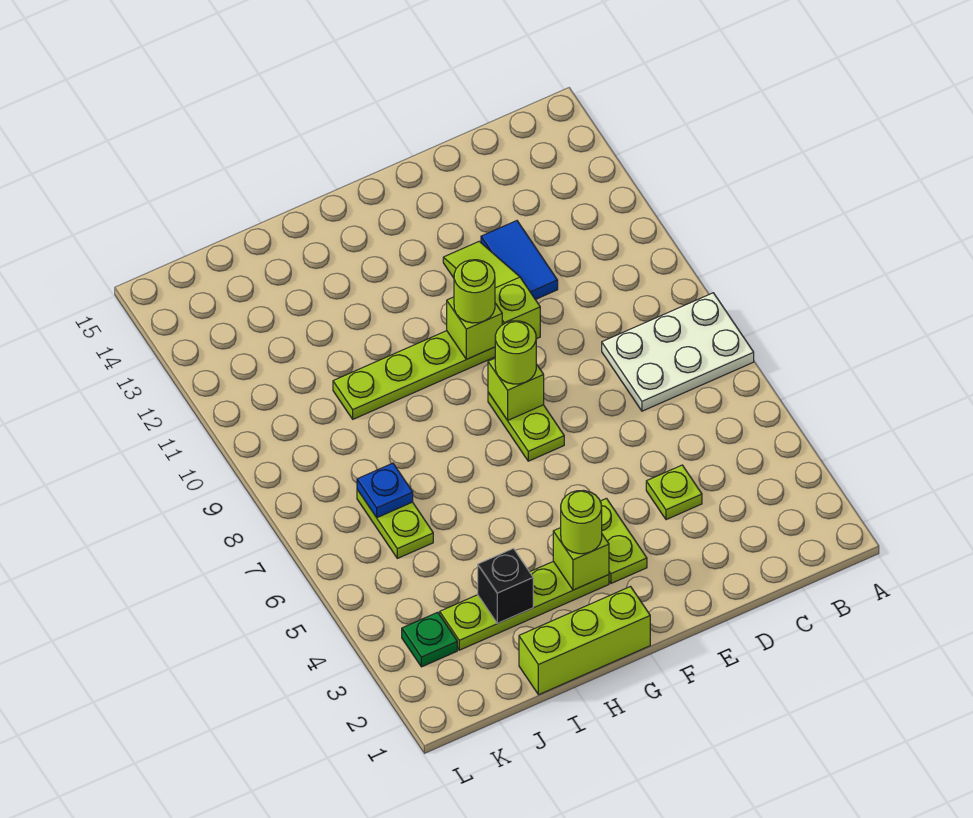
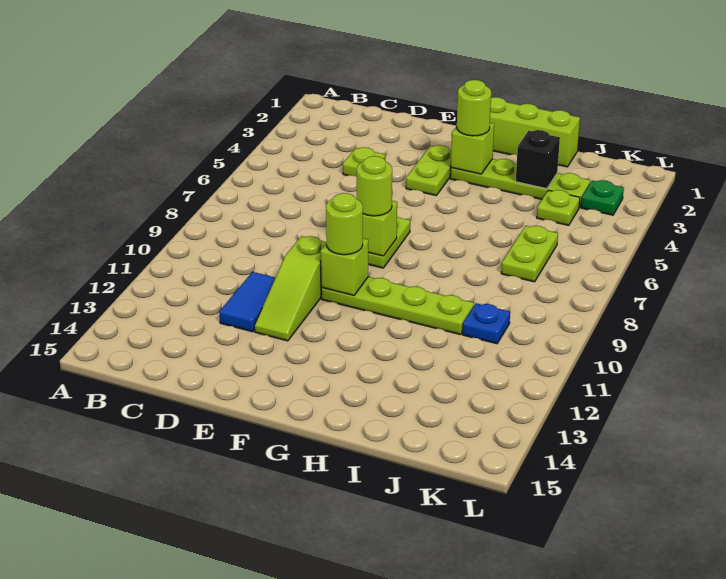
white 2x3 plate [602,293,754,411] -> none
none -> lime 1x1 plate [537,190,580,225]
blue 1x1 plate [357,463,413,518] -> blue 1x1 plate moved to [463,303,510,344]

